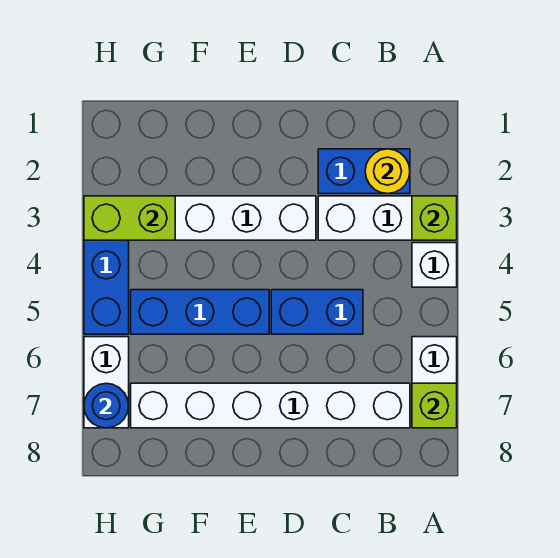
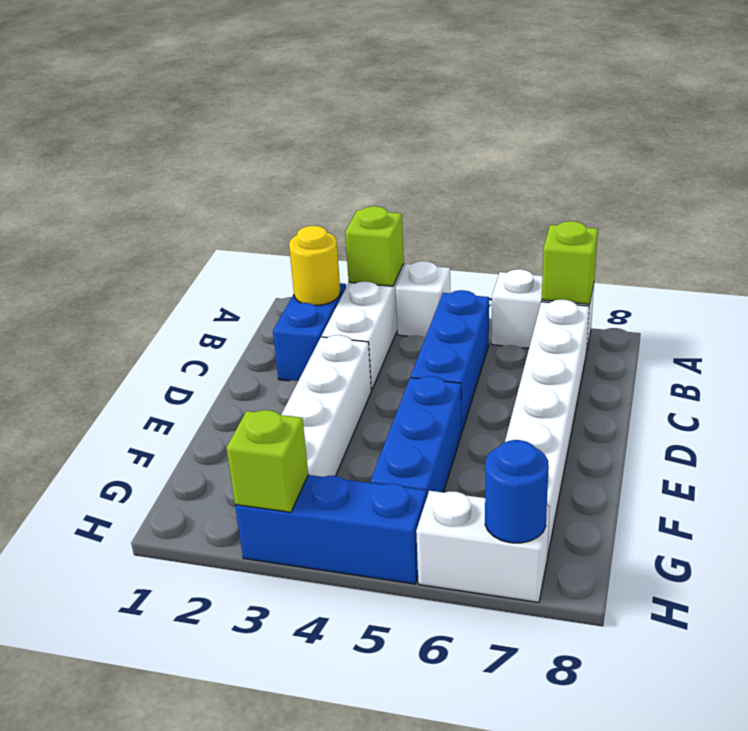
blue 1x2 brick [271,290,363,334] -> blue 1x3 brick [411,290,489,433]
lime 1x2 brick [84,196,175,240] -> lime 1x1 brick [226,410,308,512]

